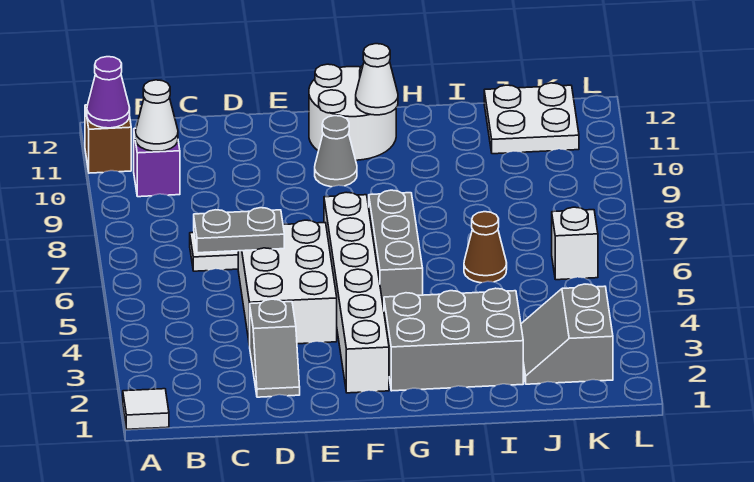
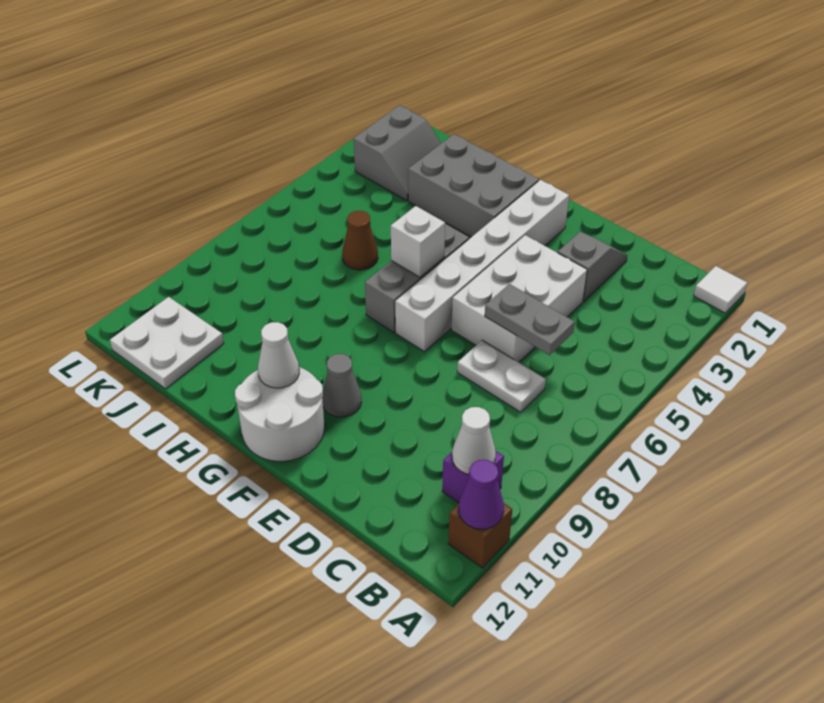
white 1x1 brick [552,207,598,280] -> white 1x1 brick moved to [391,206,445,277]

